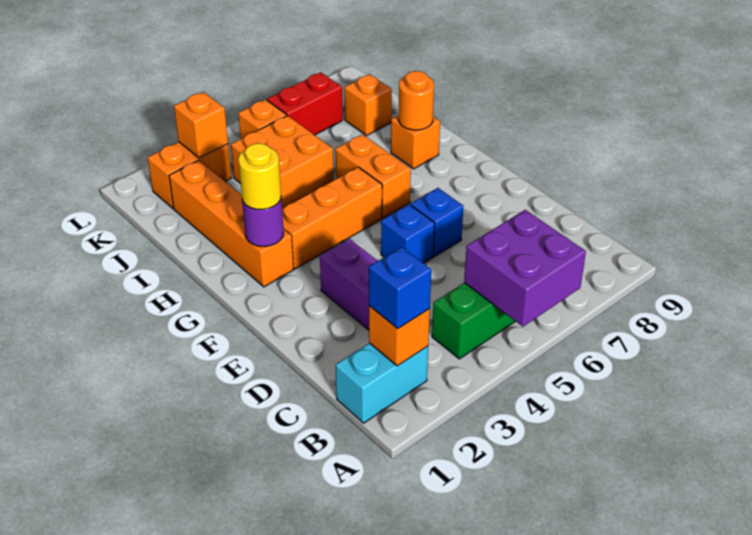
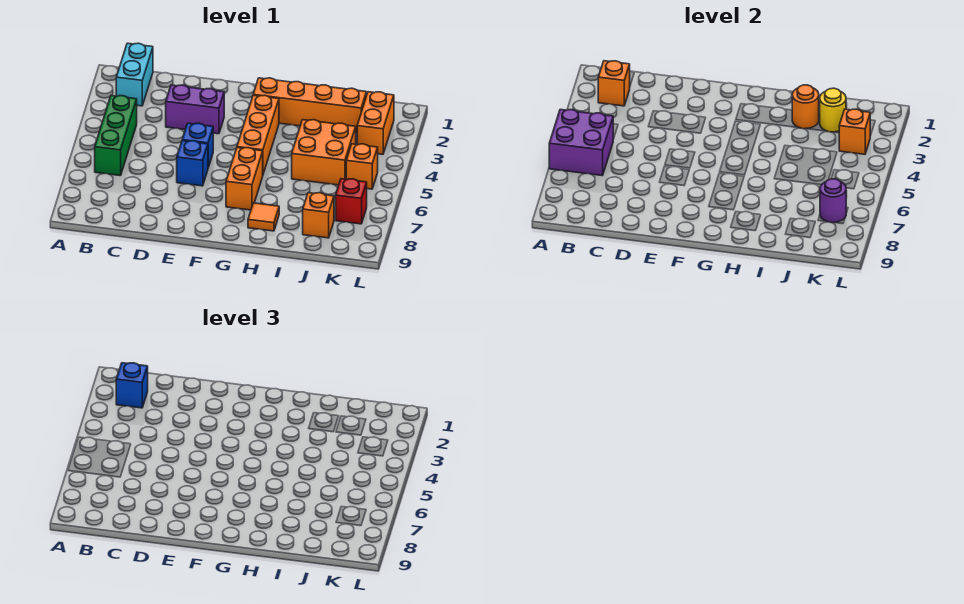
purple 1x1 round brick [242,199,284,246] -> purple 1x1 round brick moved to [820,179,846,223]
yellow 1x1 round brick [238,143,281,209] -> yellow 1x1 round brick moved to [820,88,846,132]
orange 1x2 brick [335,134,411,218] -> orange 1x2 brick turned to [226,148,263,210]
orange 1x1 brick [391,115,440,169] -> orange 1x1 tile [248,203,279,231]
orange 1x1 round brick [398,71,434,130] -> orange 1x1 round brick moved to [792,85,819,129]
red 1x2 brick [267,72,343,135] -> red 1x1 brick [336,179,367,224]

